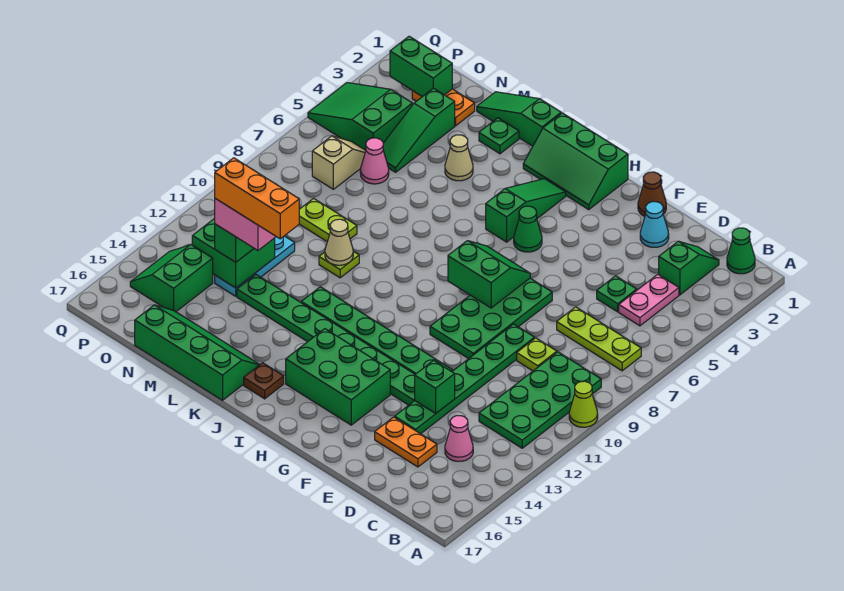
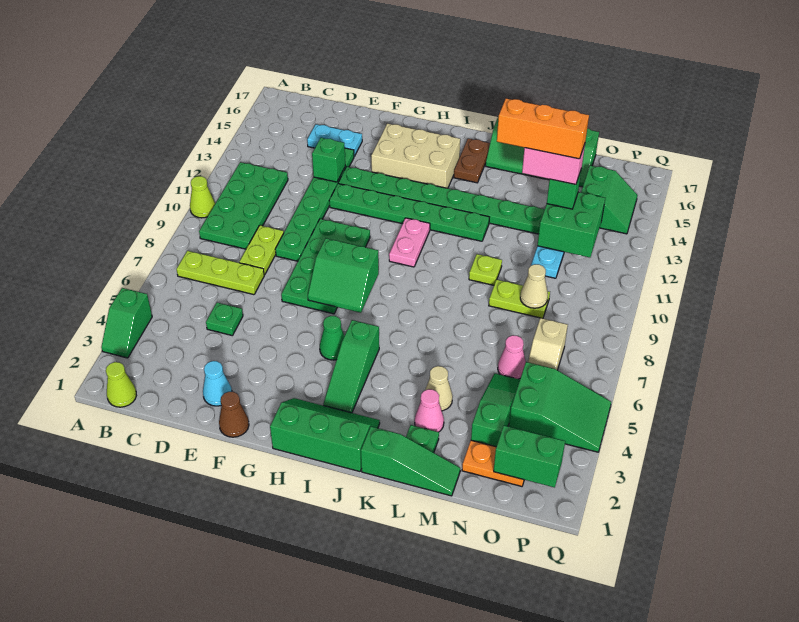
green 1x1 cone [727,228,755,274] -> lime 1x1 cone [106,362,136,407]
green 1x2 slope [659,241,719,295] -> green 1x2 slope moved to [101,288,152,358]
pink 1x2 plate [619,274,679,326] -> pink 1x2 plate moved to [389,218,430,267]
pink 1x1 cone [445,416,473,461] -> pink 1x1 cone moved to [415,389,444,432]
lime 1x1 plate [517,338,557,371] -> lime 1x2 plate [239,225,284,275]
orange 1x2 plate [375,417,437,467] -> cyan 1x2 plate [307,124,362,156]
green 2x3 brick [286,329,390,425] -> tan 2x3 brick [371,123,460,188]
brown 1x1 plate [244,363,284,399] -> brown 1x2 plate [454,139,490,183]
tan 1x1 cone [325,219,353,265] -> tan 1x1 cone moved to [520,264,548,308]

